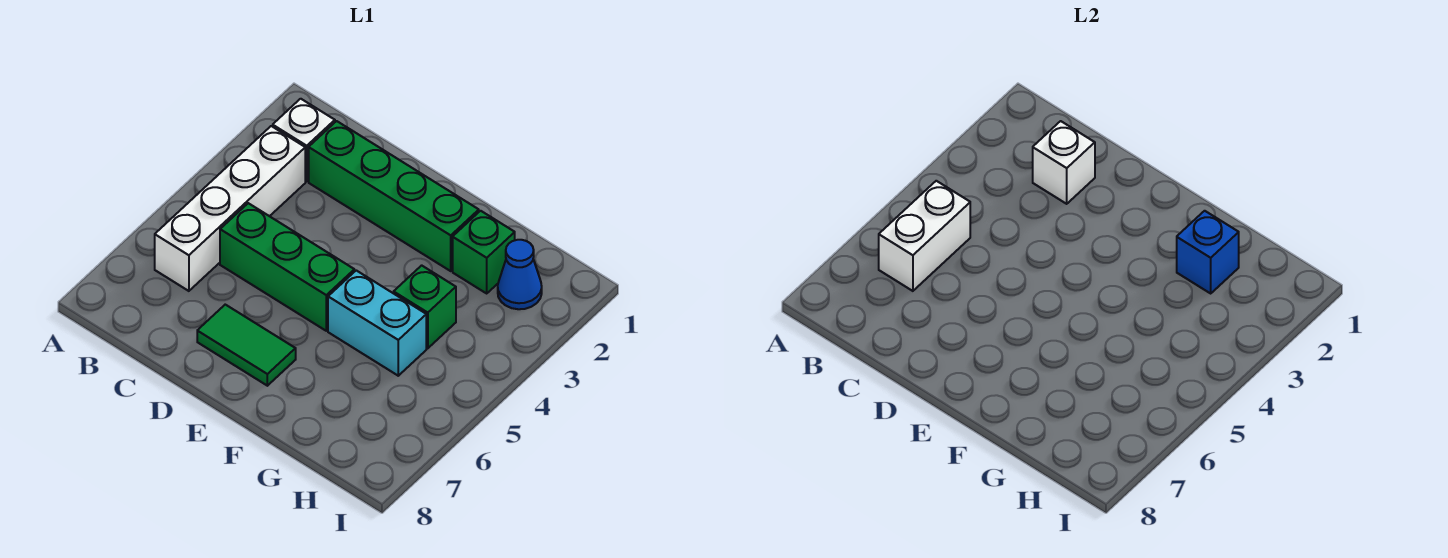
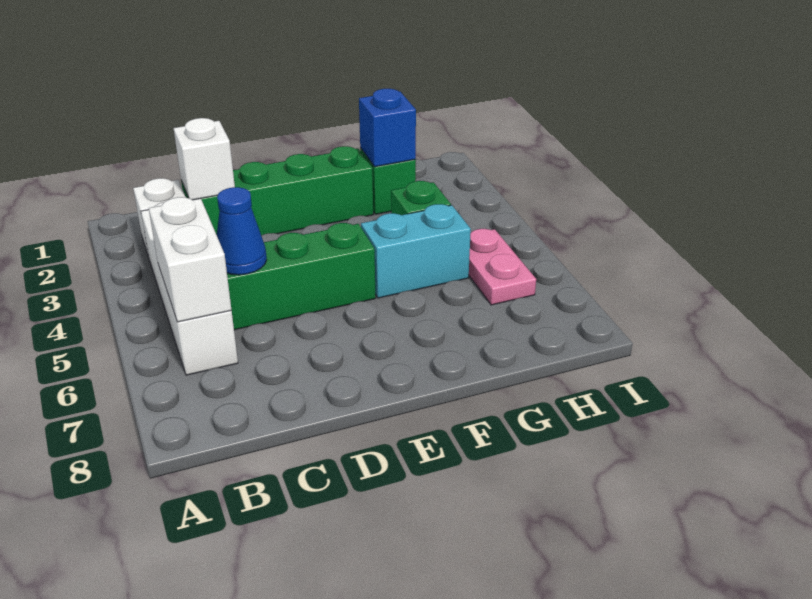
green 1x2 tile [197,305,296,386] -> none
blue 1x1 cone [498,240,542,309] -> blue 1x1 cone moved to [217,187,267,275]
none -> pink 1x2 plate [469,229,536,305]

